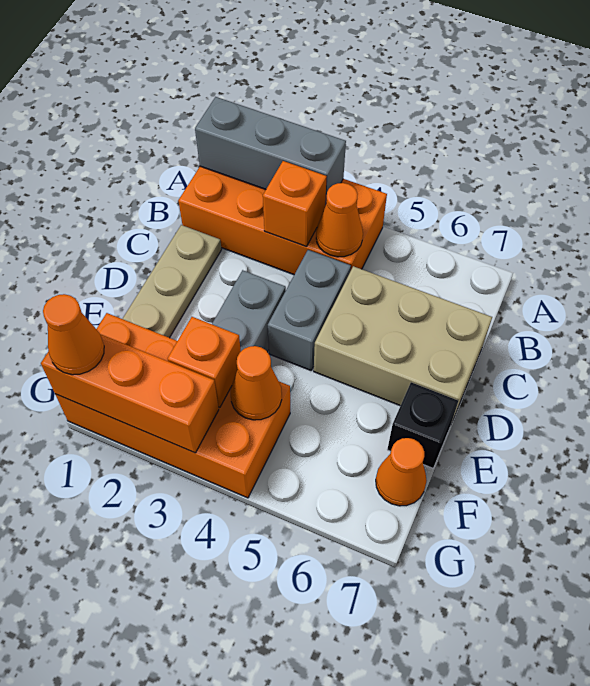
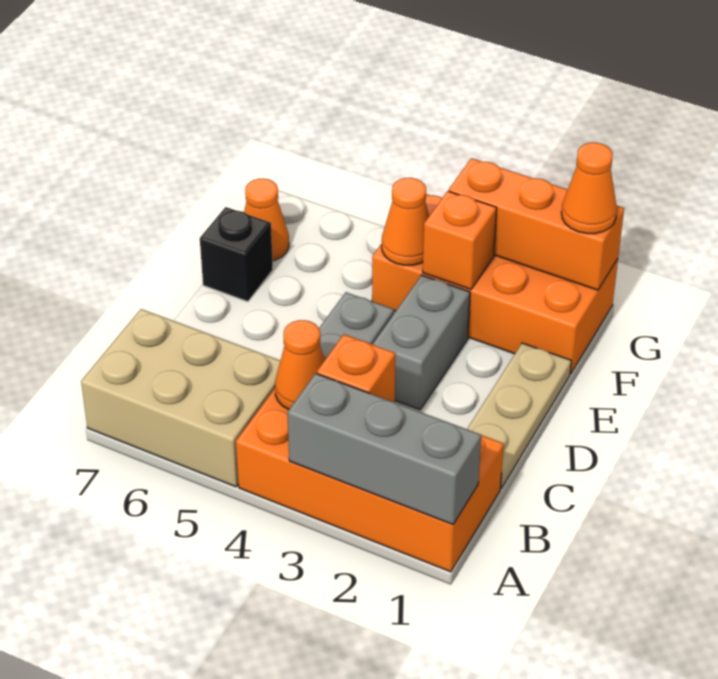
tan 2x3 brick [314,266,492,421] -> tan 2x3 brick moved to [81,309,280,487]

